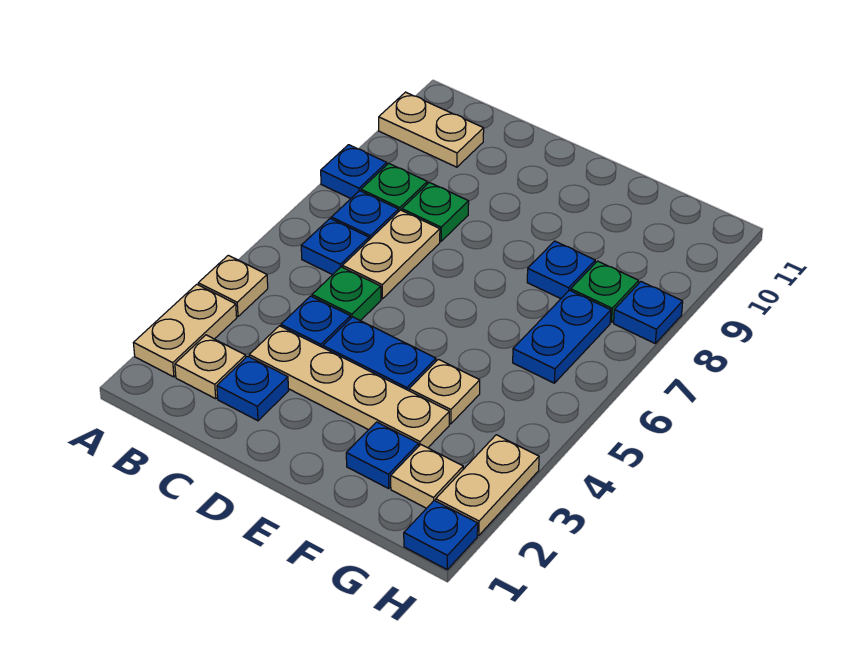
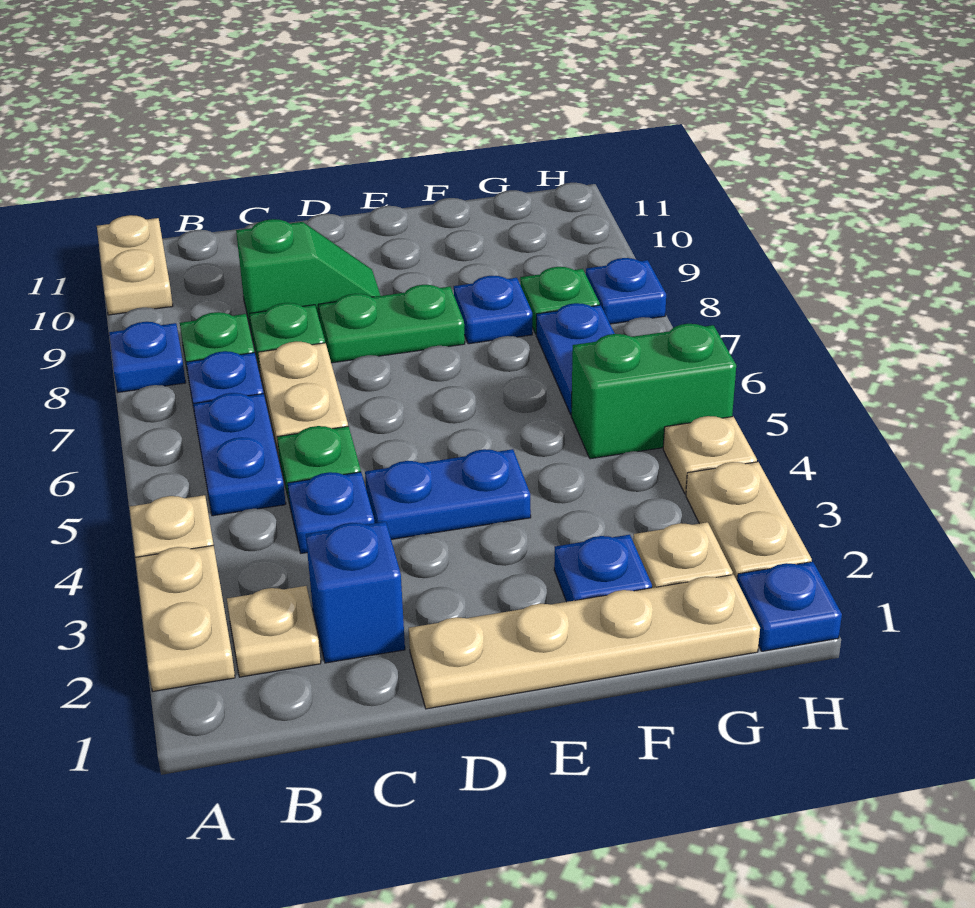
tan 1x2 plate [379,92,484,167] -> tan 1x2 plate turned to [97,215,173,315]
blue 1x1 plate [301,219,369,275] -> blue 1x2 plate [193,393,286,516]
blue 1x1 plate [217,356,289,421] -> blue 1x1 brick [306,522,405,663]
tan 1x4 plate [249,326,449,448] -> tan 1x4 plate moved to [409,575,760,709]
none -> green 1x2 slope [236,219,381,333]
none -> green 1x2 plate [318,285,465,363]
tan 1x1 plate [409,359,480,424] -> tan 1x1 plate moved to [663,416,757,494]
none -> green 1x2 brick [571,324,736,459]

